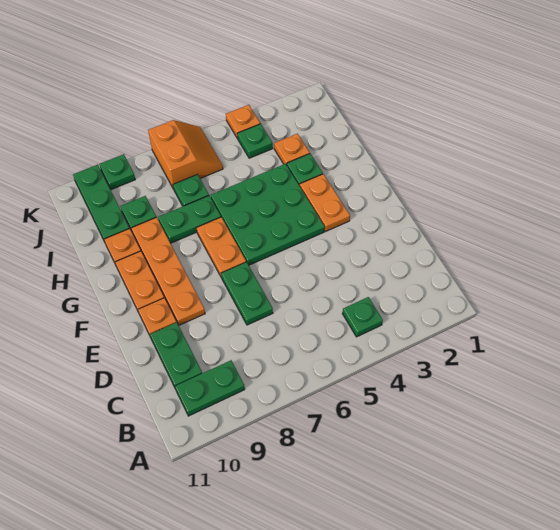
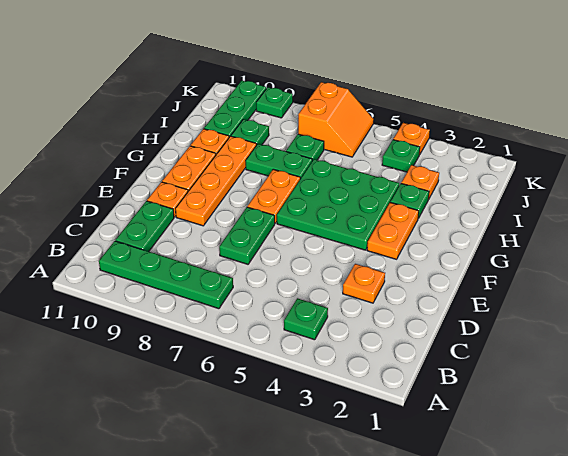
green 1x2 plate [175,360,245,416] -> green 1x4 plate [99,241,233,309]
none -> orange 1x1 plate [343,264,385,303]

